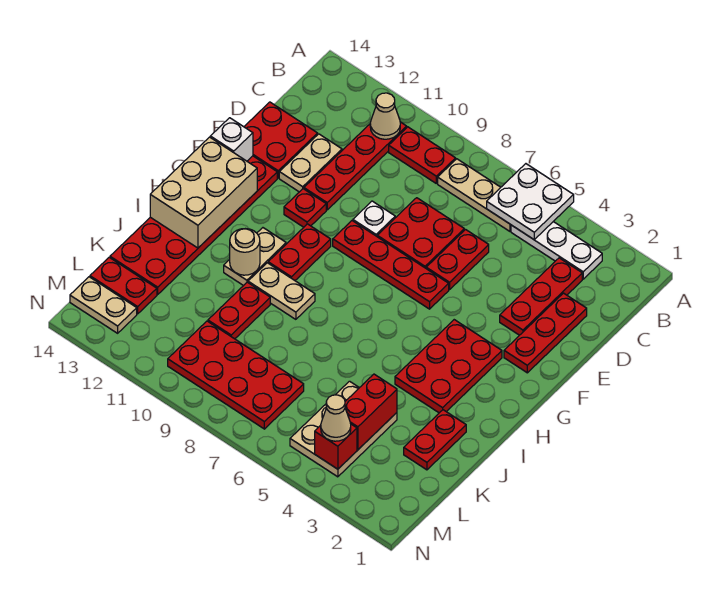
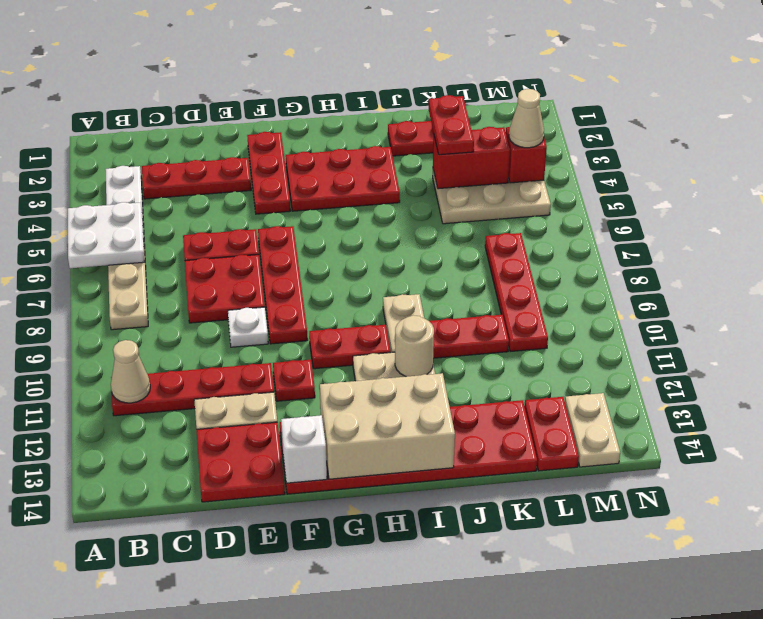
red 1x2 plate [389,127,456,183] -> red 1x2 plate moved to [429,95,474,155]
red 1x3 plate [504,293,587,373] -> red 1x3 plate turned to [247,132,291,214]
red 2x4 plate [168,321,304,429] -> red 1x4 plate [485,233,548,352]

